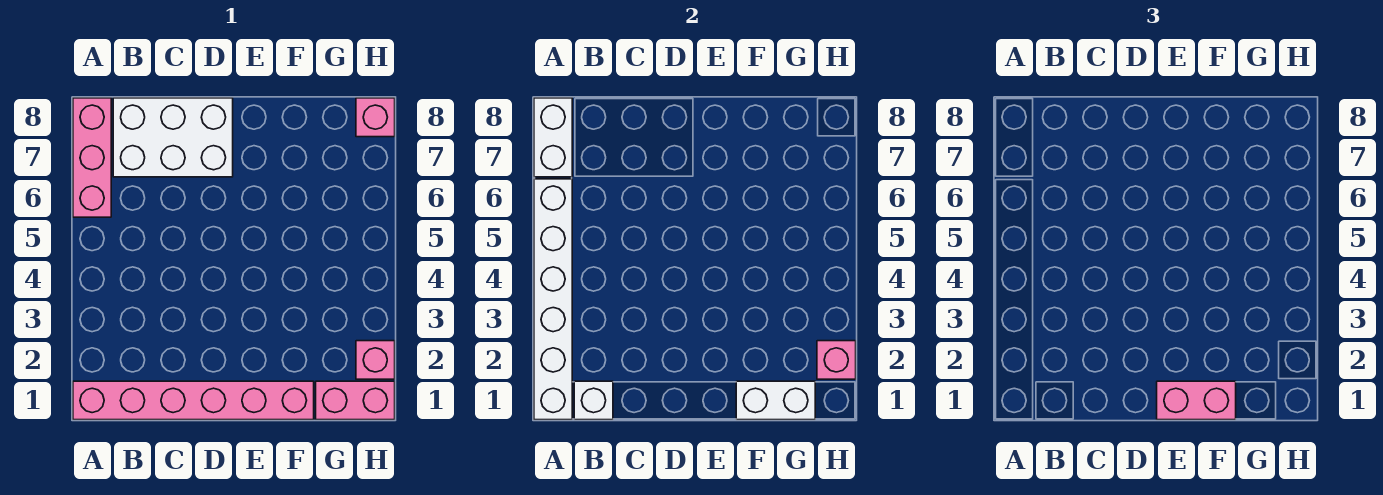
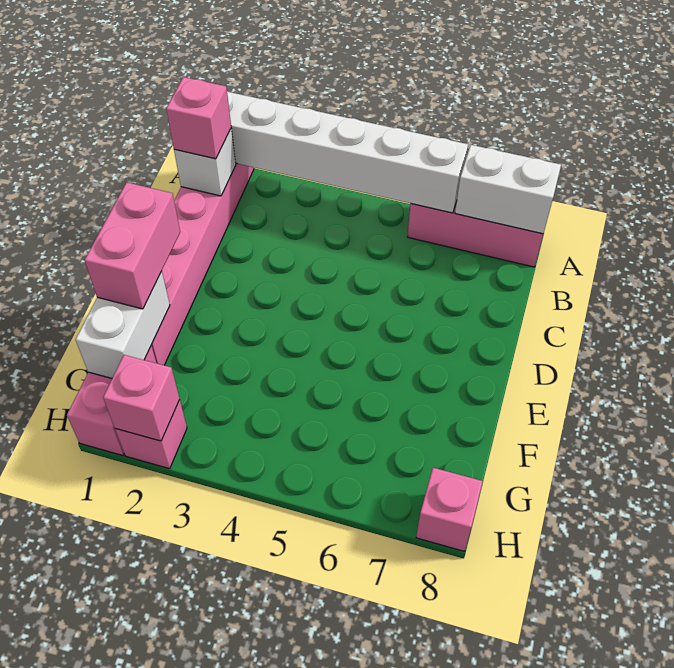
none -> pink 1x1 brick [166,77,231,159]
white 2x3 brick [113,98,233,177] -> none

